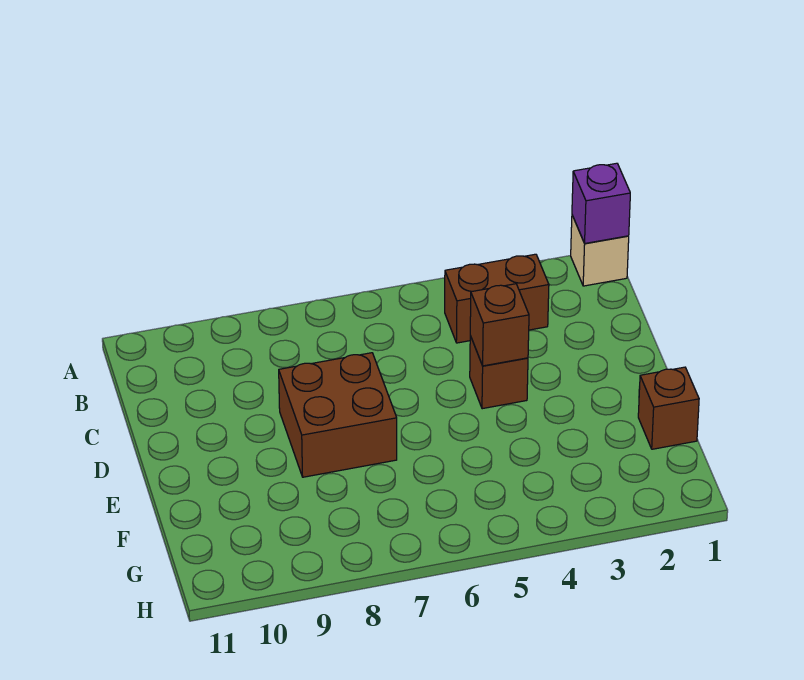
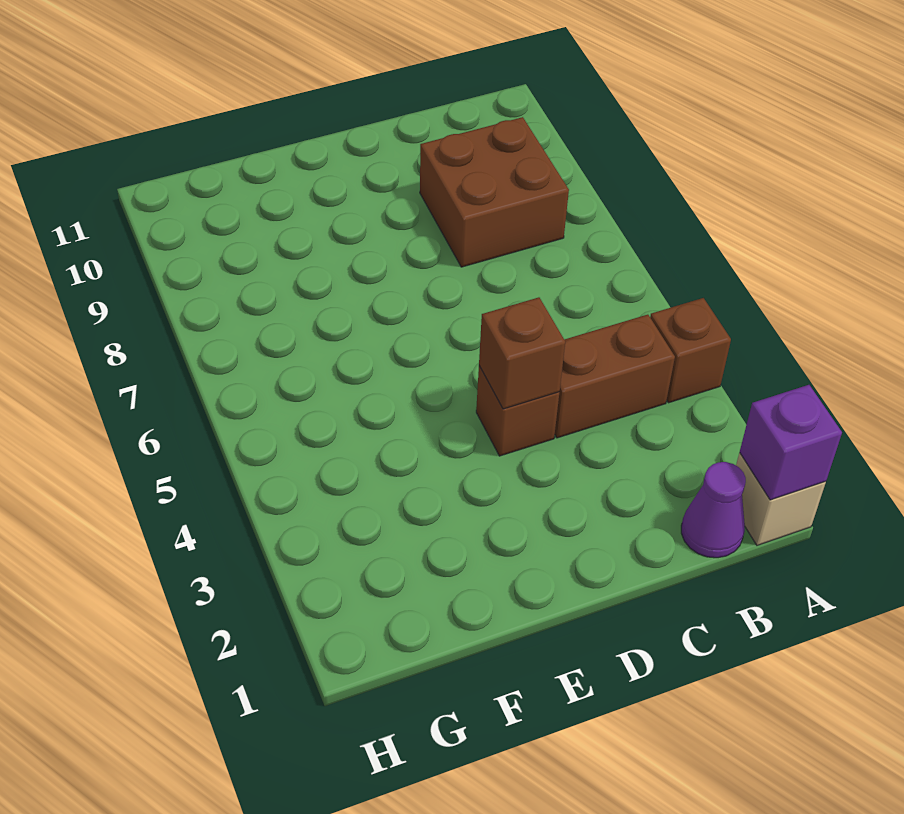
none -> purple 1x1 cone [681,462,746,558]
brown 1x2 brick [445,254,549,343] -> brown 1x2 brick turned to [555,315,675,438]
brown 2x2 brick [279,353,397,477] -> brown 2x2 brick moved to [420,117,569,267]
brown 1x1 brick [638,367,699,449] -> brown 1x1 brick moved to [650,298,731,403]

